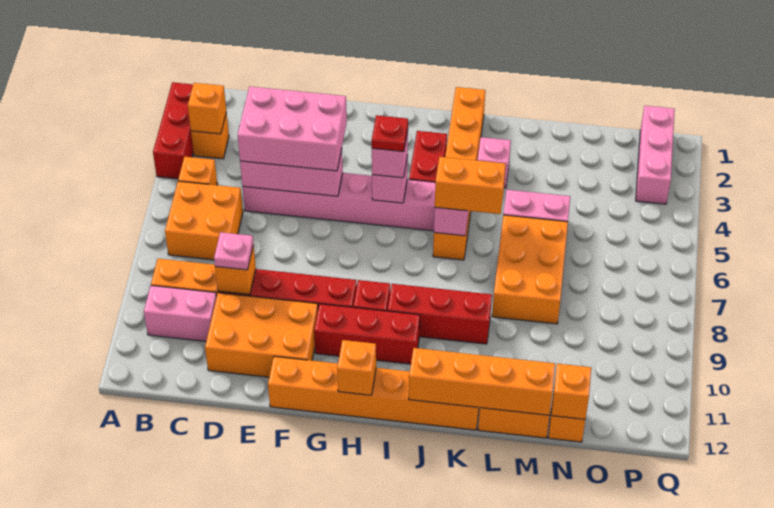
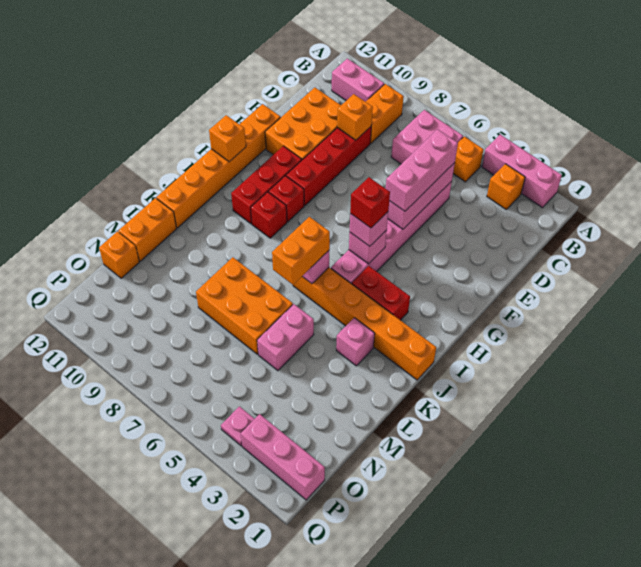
red 1x3 brick [153,82,193,179] -> pink 1x3 brick [482,135,562,208]
orange 1x1 brick [188,83,226,134] -> none
orange 2x2 brick [165,181,243,260] -> pink 2x2 brick [391,110,463,164]
pink 1x2 brick [144,286,217,341] -> pink 1x2 brick turned to [332,59,384,102]
pink 2x3 brick [238,86,347,171] -> pink 1x3 brick [386,129,458,211]
pink 1x1 plate [214,232,253,270] -> pink 1x1 plate moved to [221,406,254,446]
red 1x1 plate [372,115,408,152] -> red 1x1 brick [350,177,390,228]
red 1x3 brick [387,284,492,344] -> red 1x1 brick [251,192,287,238]
orange 1x4 brick [409,348,555,415] -> none
orange 1x1 brick [551,364,591,419] -> none

